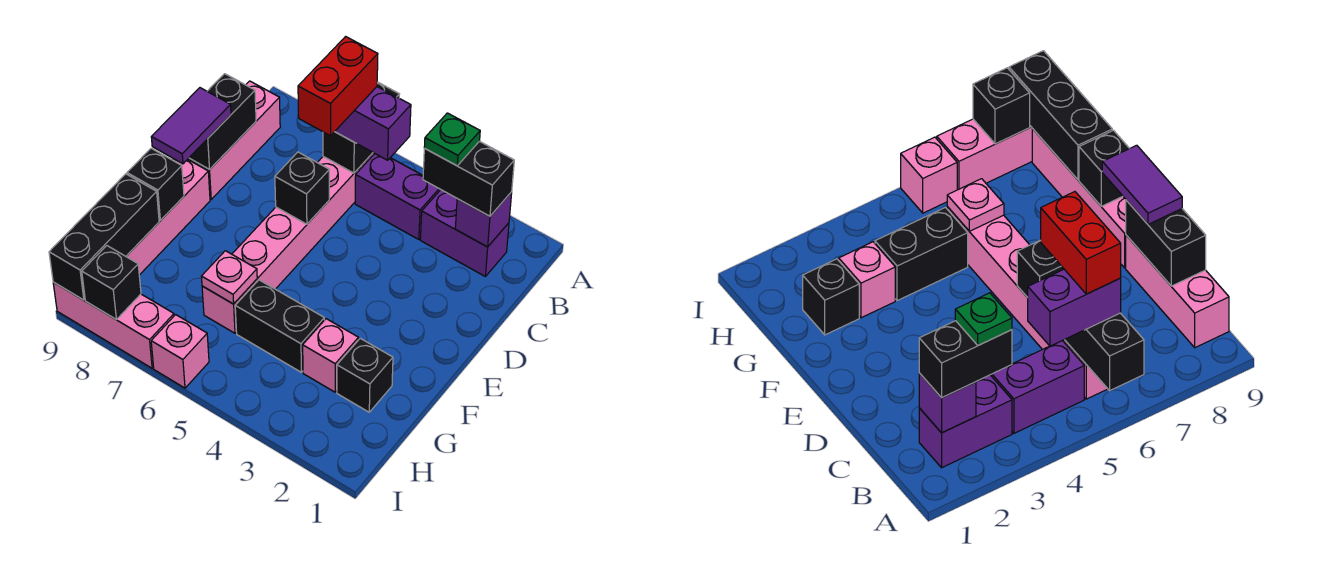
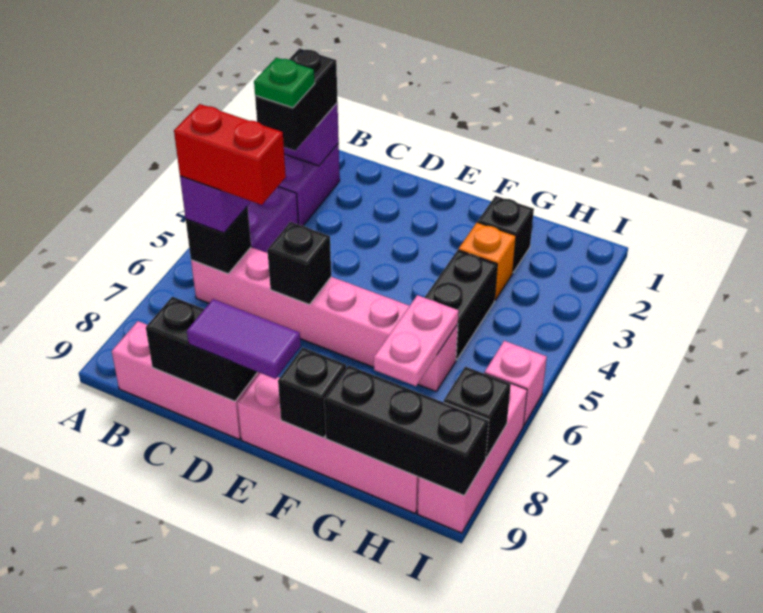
black 1x2 brick [323,82,399,173] -> black 1x1 brick [186,207,251,274]
pink 1x1 brick [303,319,359,392] -> orange 1x1 brick [459,222,516,300]
pink 1x1 plate [201,251,257,304] -> pink 1x2 plate [374,295,459,386]

